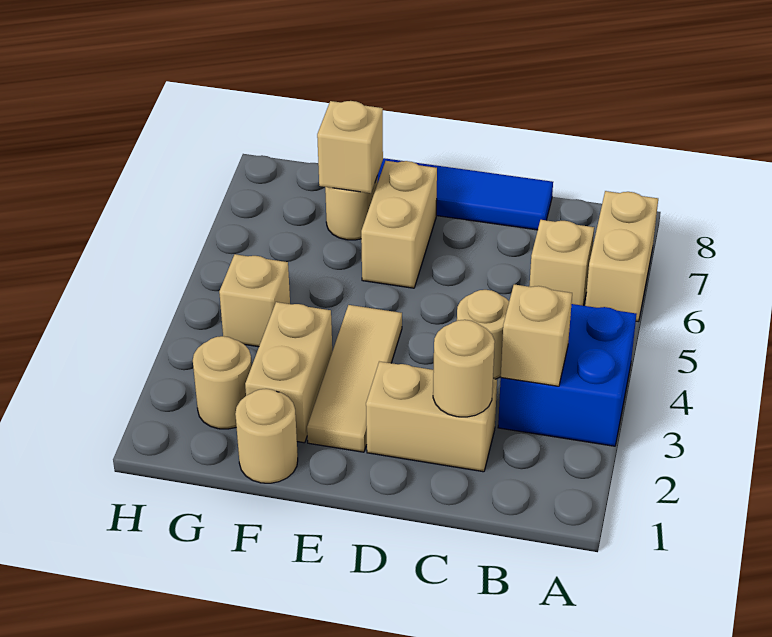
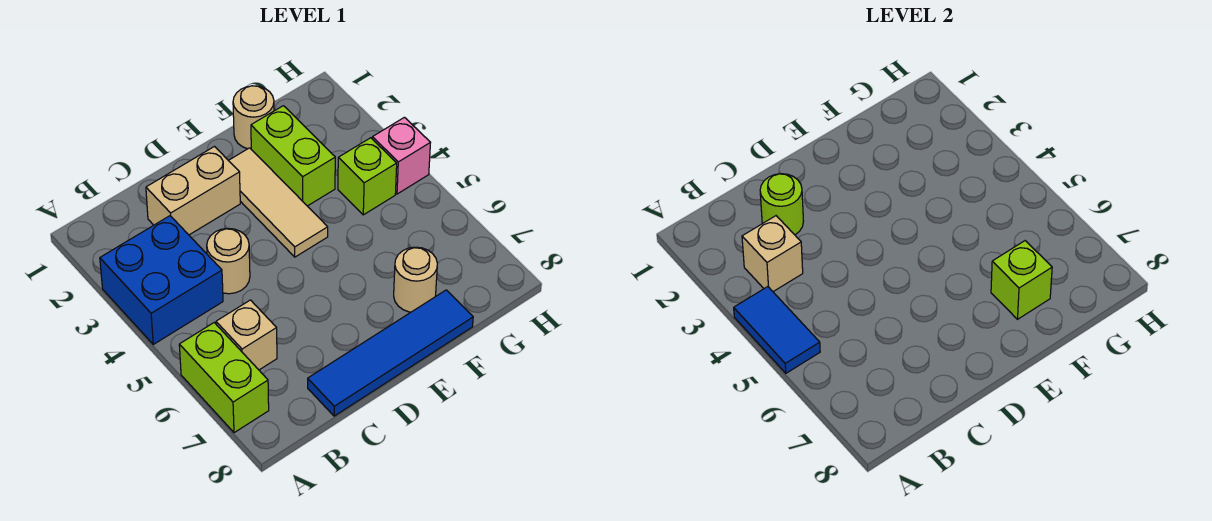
none -> blue 1x2 tile [734,287,820,373]
tan 1x2 brick [585,191,658,322] -> lime 1x2 brick [179,323,269,433]
tan 1x1 round brick [433,320,495,417] -> lime 1x1 round brick [760,174,803,235]
tan 1x2 brick [361,161,437,288] -> none
tan 1x2 brick [245,302,332,443] -> lime 1x2 brick [251,106,335,206]
tan 1x1 brick [317,101,383,193] -> lime 1x1 brick [991,241,1052,319]
tan 1x1 round brick [193,336,252,429] -> none
tan 1x1 brick [219,254,290,347] -> lime 1x1 brick [338,138,397,215]
none -> pink 1x1 brick [372,117,430,194]

